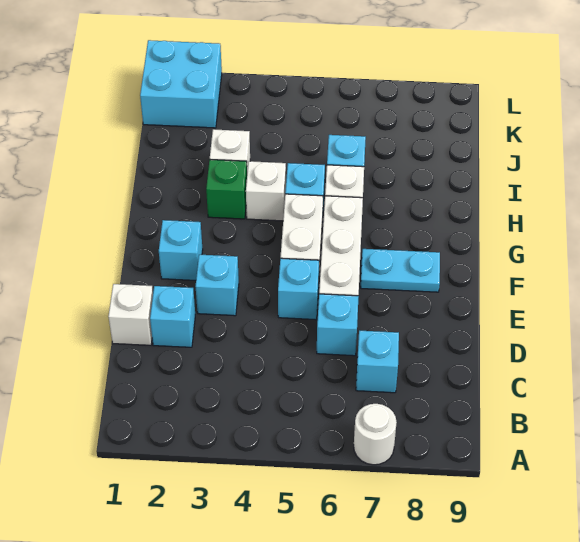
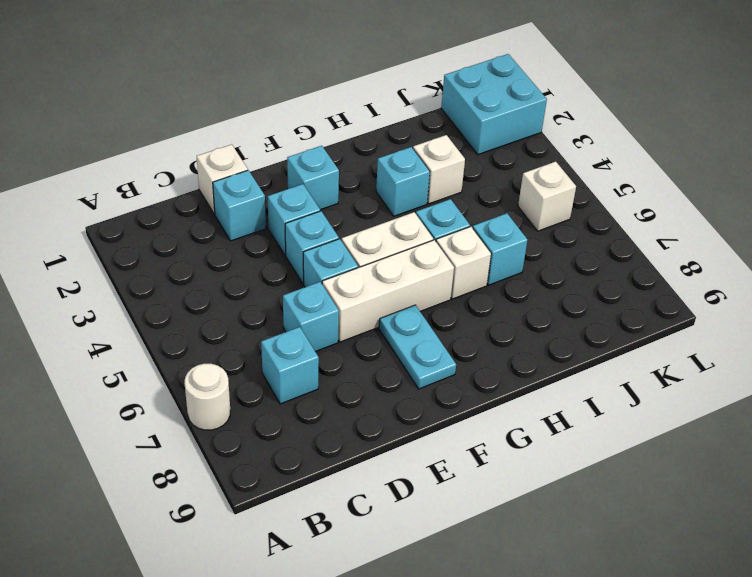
none -> cyan 1x1 brick [285,211,339,283]
green 1x1 brick [206,159,247,219] -> cyan 1x1 brick [376,147,430,216]
white 1x1 brick [246,161,286,221] -> white 1x1 brick moved to [518,162,576,231]

